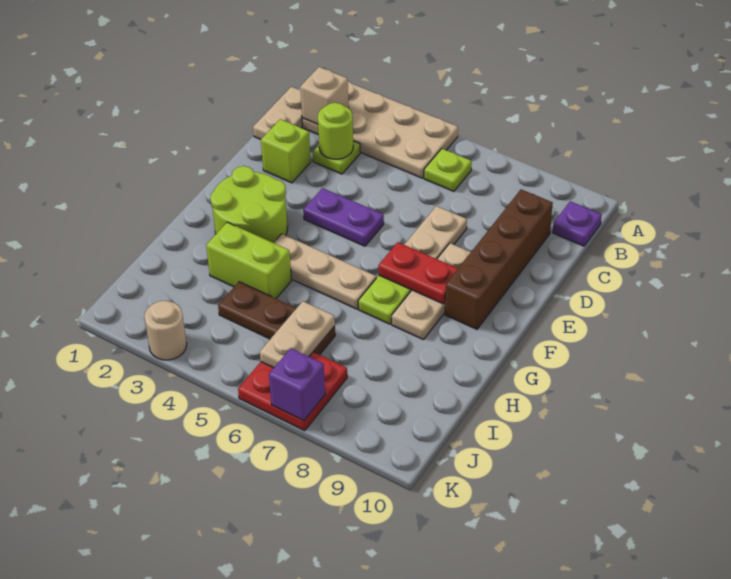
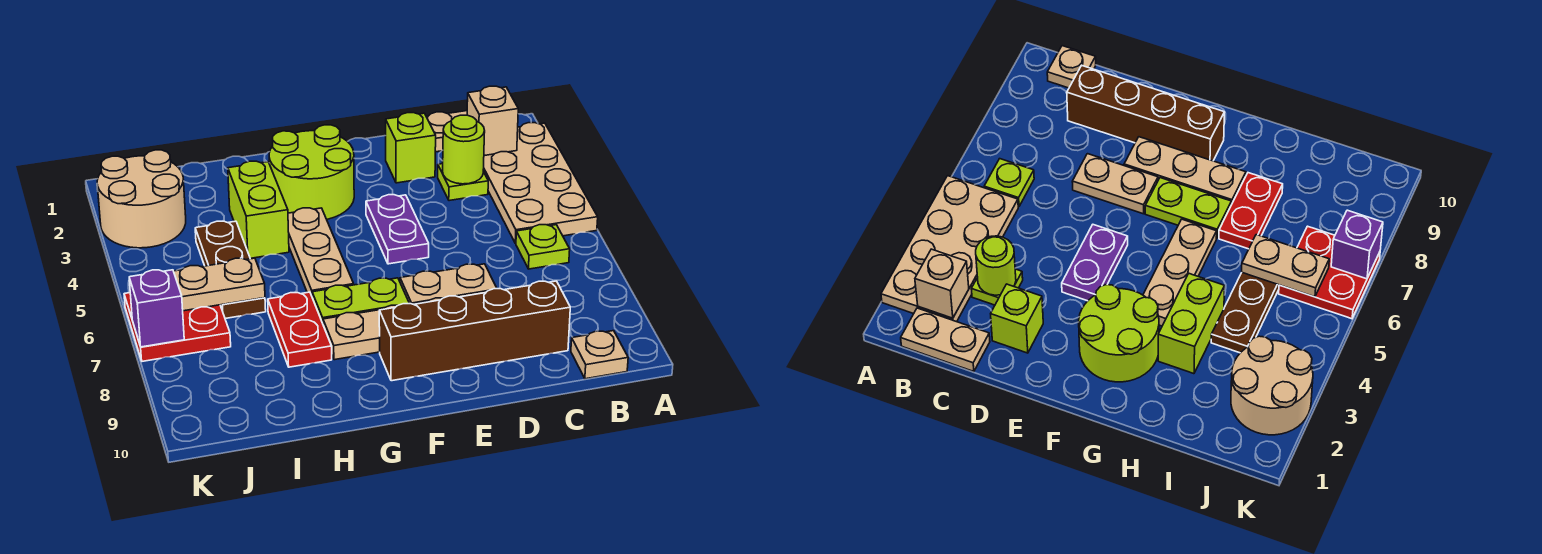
purple 1x1 plate [553,201,602,246] -> tan 1x1 plate [571,331,628,379]
red 1x2 plate [379,242,458,304] -> red 1x2 plate moved to [268,292,332,367]
tan 1x1 round brick [144,301,187,360] -> tan 2x2 round brick [97,150,186,248]

